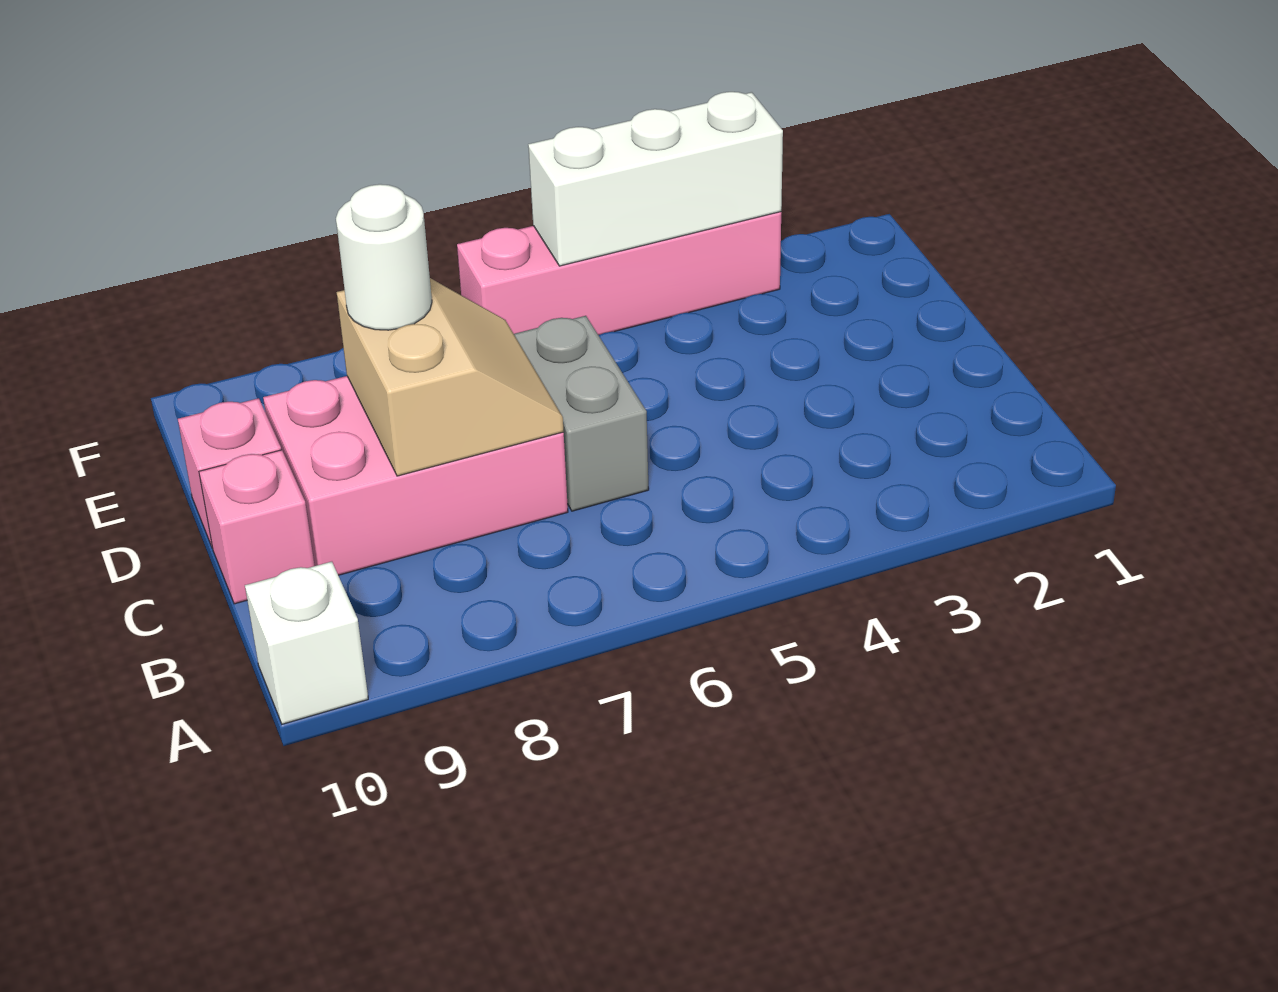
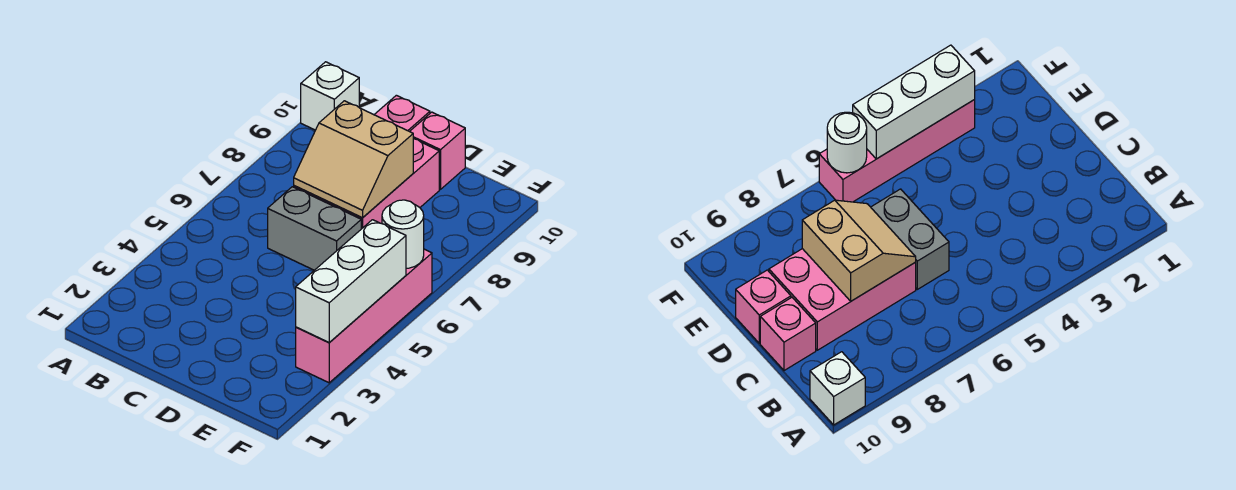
white 1x1 round brick [336,184,432,330] -> white 1x1 round brick moved to [382,200,424,269]

